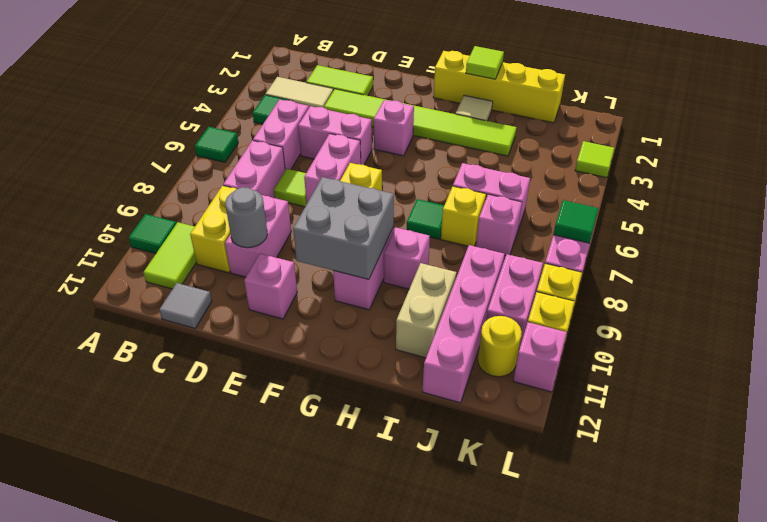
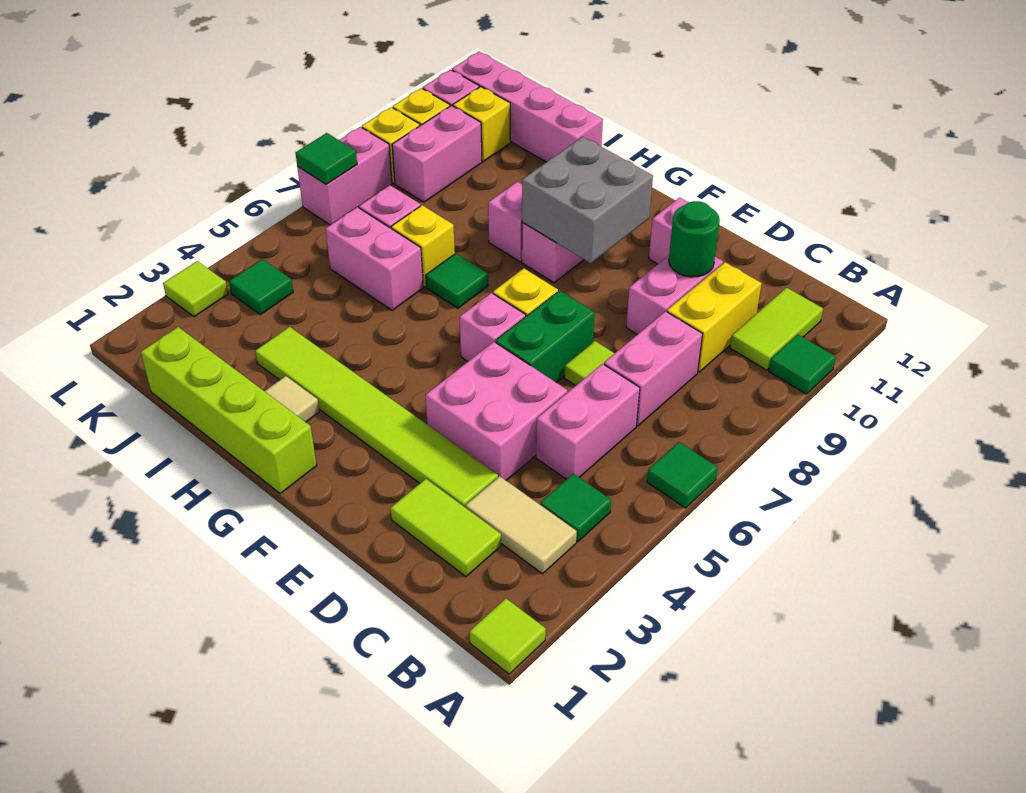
grey 1x1 tile [159,283,212,328] -> none
pink 1x2 brick [298,106,372,165] -> pink 2x2 brick [425,342,567,480]
grey 1x1 round brick [225,187,267,248] -> green 1x1 round brick [669,201,720,277]
pink 1x2 brick [304,134,361,203] -> green 1x2 brick [496,291,595,382]
pink 1x1 brick [374,100,414,156] -> pink 1x1 brick moved to [460,293,526,361]
yellow 1x4 brick [433,51,565,123] -> lime 1x4 brick [141,327,317,494]
lime 1x1 tile [466,46,504,79] -> lime 1x1 tile moved to [469,599,546,674]
tan 1x2 brick [396,263,456,358] -> none
pink 1x4 brick [422,245,505,403] -> pink 1x4 brick turned to [452,52,603,162]
none -> green 1x1 tile [229,259,293,315]
yellow 1x1 round brick [478,316,522,377] -> yellow 1x1 brick [453,87,510,161]

